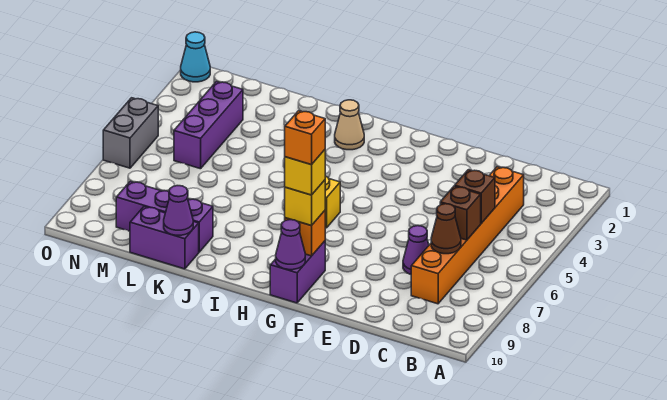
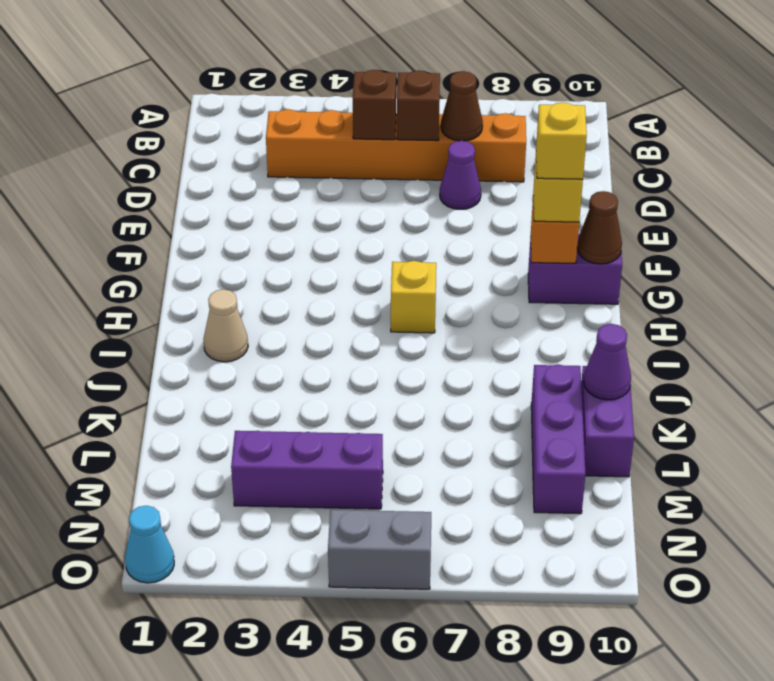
orange 1x1 brick [285,111,325,165] -> none
purple 1x1 cone [276,219,305,270] -> brown 1x1 cone [577,191,622,264]

